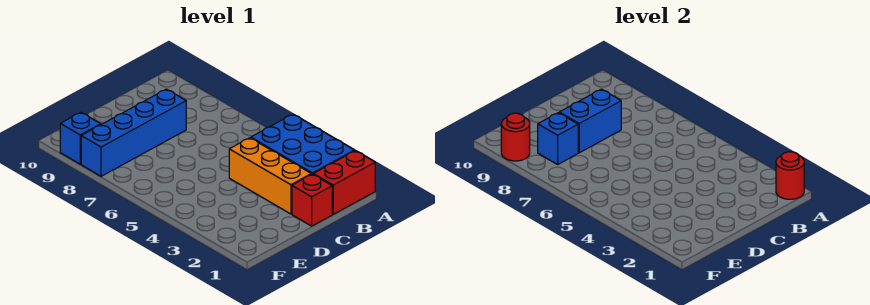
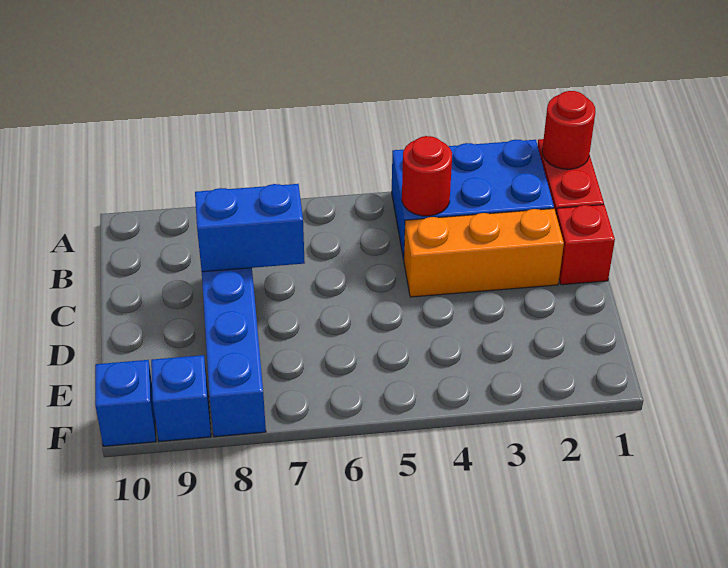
blue 1x2 brick [559,89,621,153] -> blue 1x2 brick turned to [195,184,305,272]
blue 1x1 brick [538,113,578,164] -> blue 1x1 brick moved to [95,360,156,446]
red 1x1 round brick [501,113,530,161] -> red 1x1 round brick moved to [402,136,452,216]

